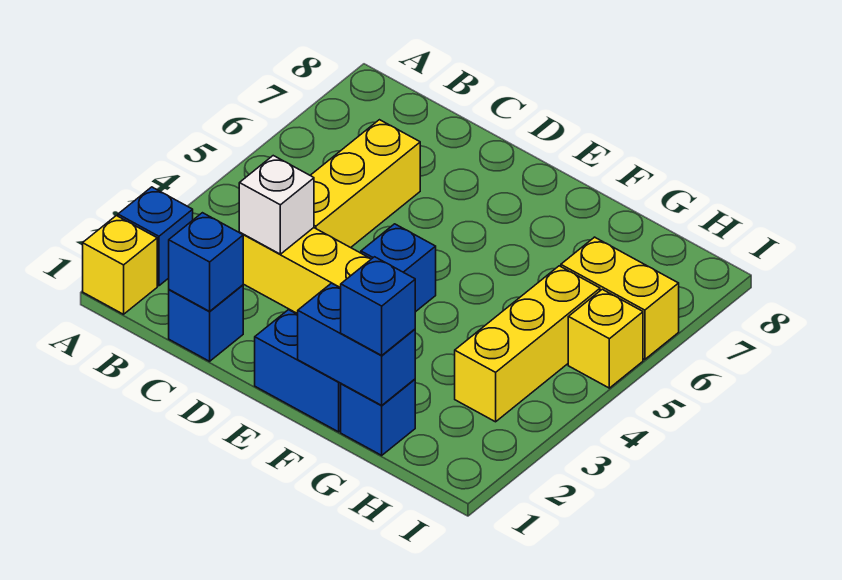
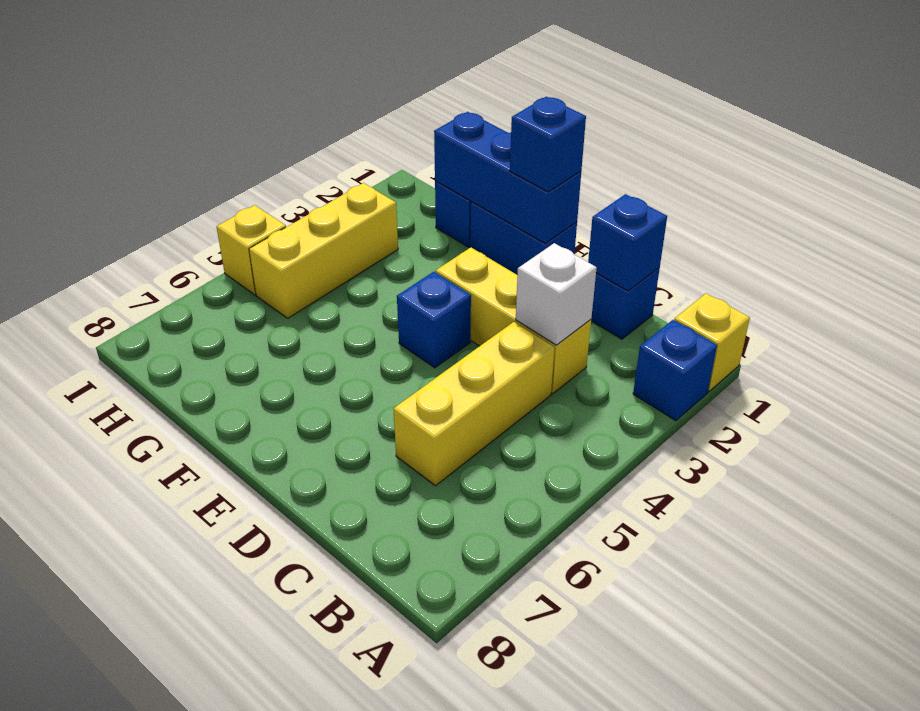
blue 1x2 brick [298,283,415,405] -> blue 1x3 brick [434,112,581,243]
blue 1x1 brick [341,257,415,355] -> blue 1x1 brick moved to [510,97,586,192]
yellow 1x2 brick [561,237,679,360] -> none

